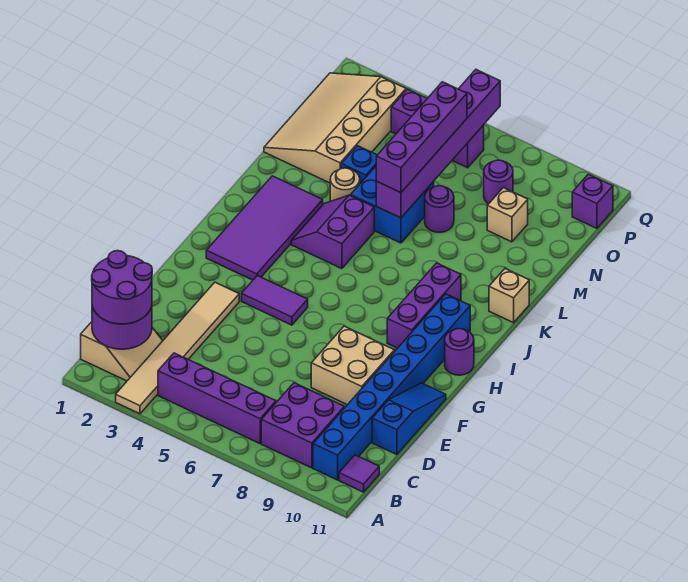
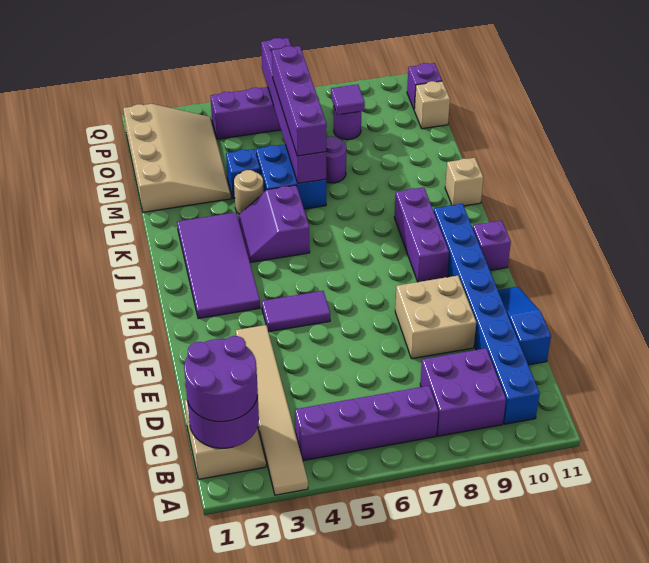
purple 1x1 tile [339,455,379,492] -> purple 1x1 tile moved to [331,84,365,115]
purple 1x1 round brick [445,328,474,375] -> purple 1x1 brick [473,220,511,270]
tan 3x4 slope [264,73,406,183] -> tan 3x4 slope turned to [123,104,231,212]
tan 1x1 brick [487,188,528,242] -> tan 1x1 brick moved to [414,81,450,129]

